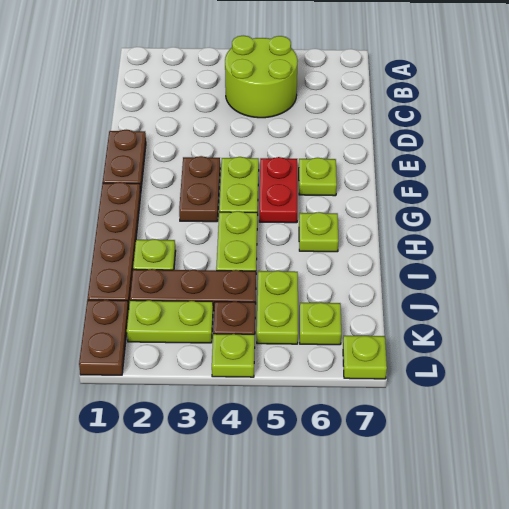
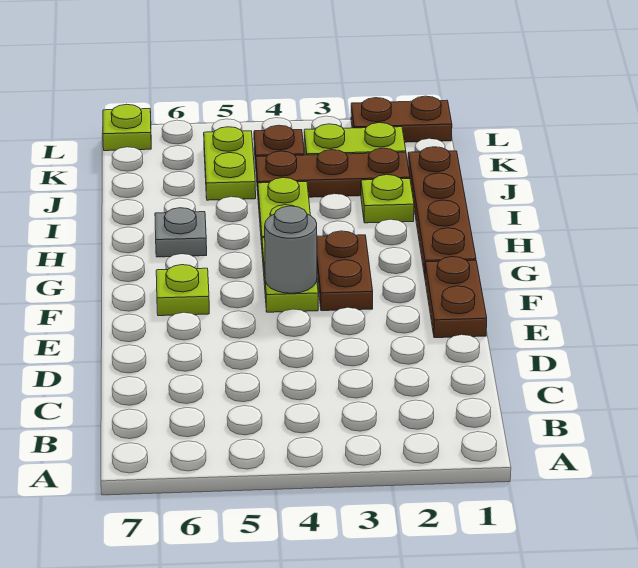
lime 2x2 round brick [225,36,298,118] -> none
none -> grey 1x1 round brick [265,206,317,293]
red 1x2 plate [259,157,297,223] -> none
lime 1x1 plate [299,212,338,252] -> grey 1x1 plate [155,208,207,257]
brown 1x2 plate [79,300,129,375] -> brown 1x2 plate turned to [351,96,452,142]
lime 1x1 plate [300,302,341,345] -> none
lime 1x1 plate [212,334,255,377] -> none

